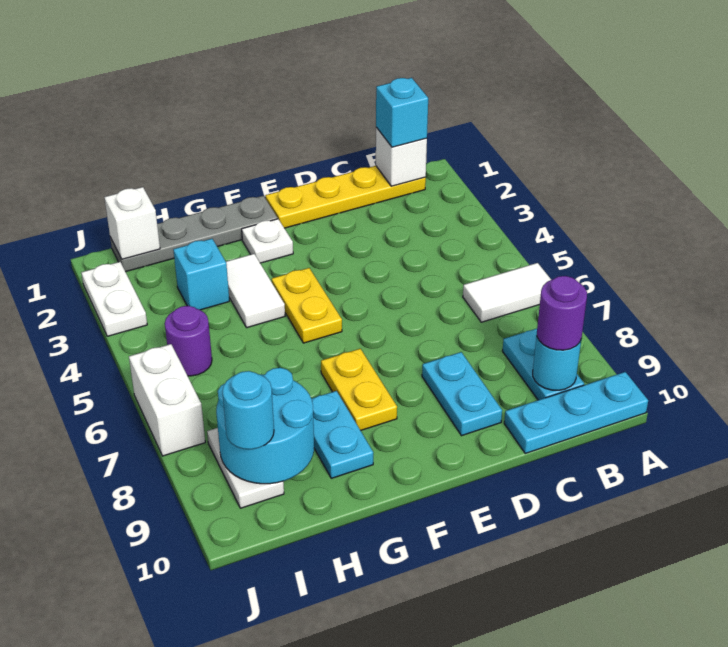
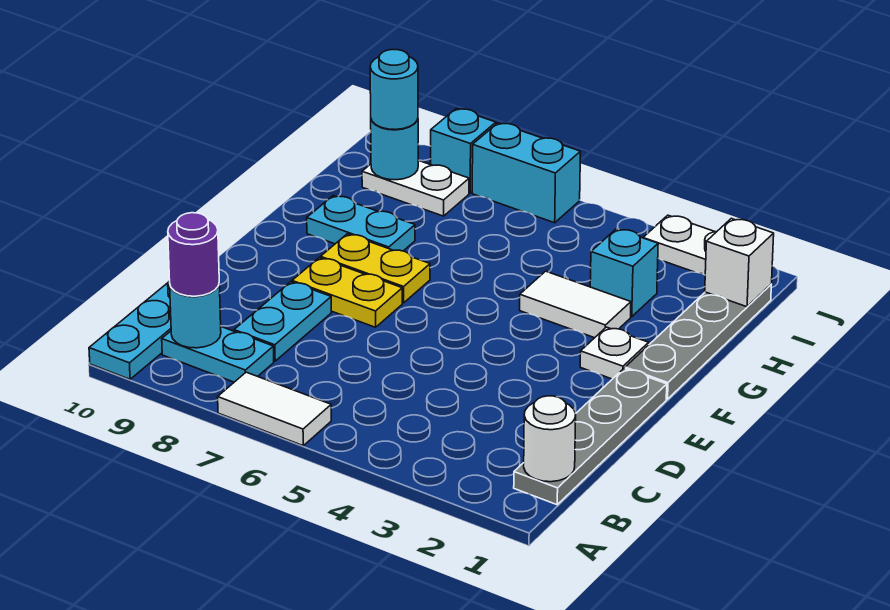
white 1x2 tile [463,263,551,322] -> white 1x2 tile turned to [218,372,331,446]
yellow 1x4 plate [265,166,426,228] -> grey 1x4 plate [514,369,667,505]
white 1x1 brick [376,127,427,186] -> white 1x1 round brick [524,396,576,482]
cyan 1x1 brick [376,78,428,147] -> cyan 1x1 brick moved to [431,109,496,193]
cyan 1x2 plate [422,352,502,436] -> cyan 1x2 plate turned to [234,282,331,361]
yellow 1x2 plate [272,268,342,343] -> yellow 1x2 plate moved to [292,258,402,327]
cyan 2x2 round brick [216,368,314,484] -> cyan 1x1 round brick [371,120,418,180]
purple 1x1 round brick [165,306,212,376] -> none
white 1x2 brick [129,344,205,456] -> cyan 1x2 brick [472,123,580,223]

